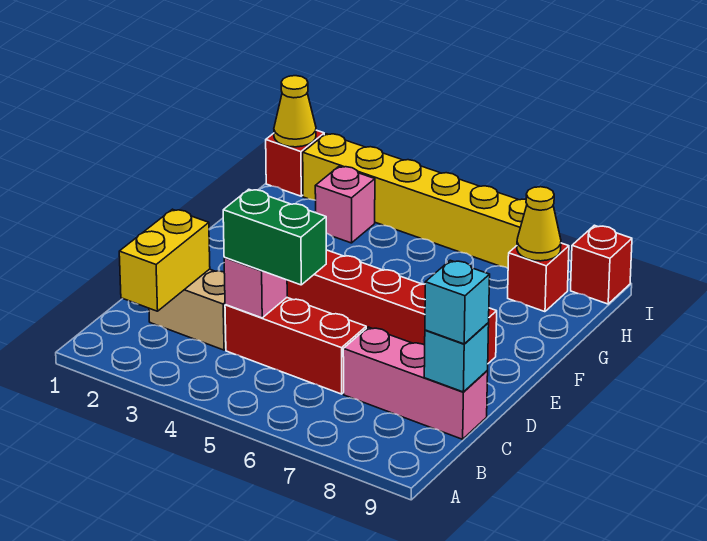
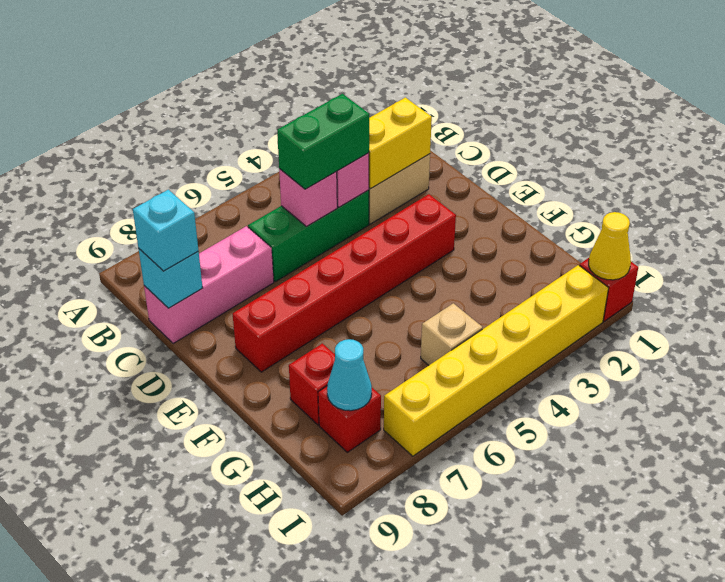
yellow 1x2 brick [119,209,210,311] -> yellow 1x2 brick turned to [369,97,432,189]
red 1x3 brick [225,298,366,394] -> green 1x3 brick [248,190,369,282]
pink 1x1 brick [315,166,375,243] -> pink 1x1 brick moved to [279,169,337,226]
none -> tan 1x1 brick [421,303,483,365]
yellow 1x1 cone [517,187,561,261] -> cyan 1x1 cone [327,339,372,411]
red 1x1 brick [571,225,632,304] -> red 1x1 brick moved to [289,343,335,425]

